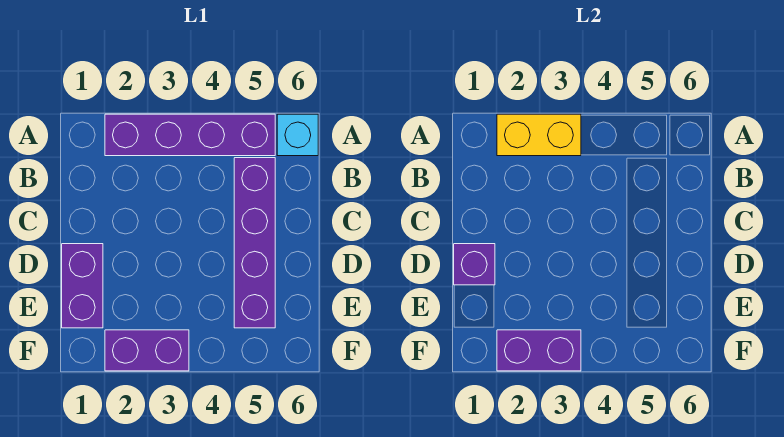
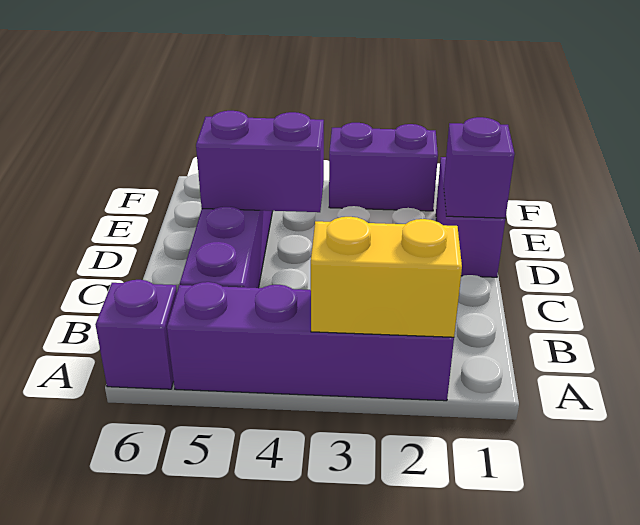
cyan 1x1 brick [277,114,318,156] -> purple 1x1 brick [95,280,177,389]
purple 1x2 brick [497,330,581,371] -> purple 1x2 brick moved to [196,111,324,212]

